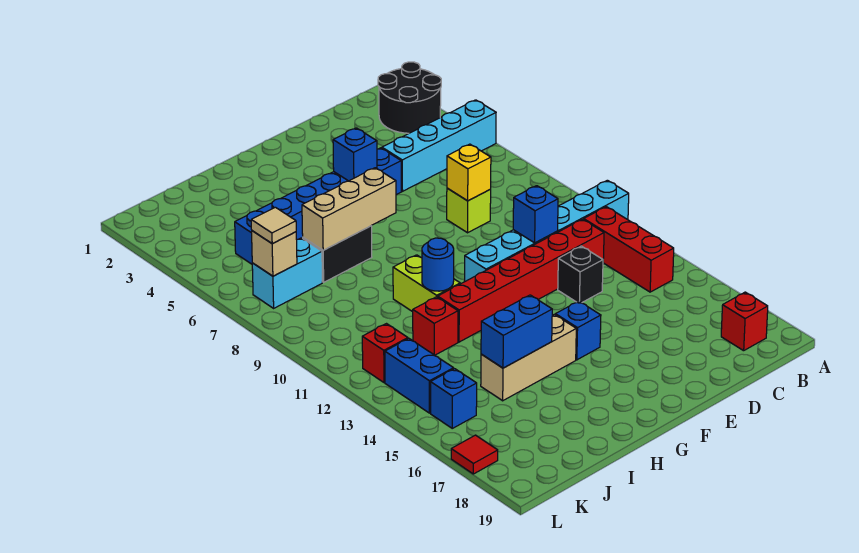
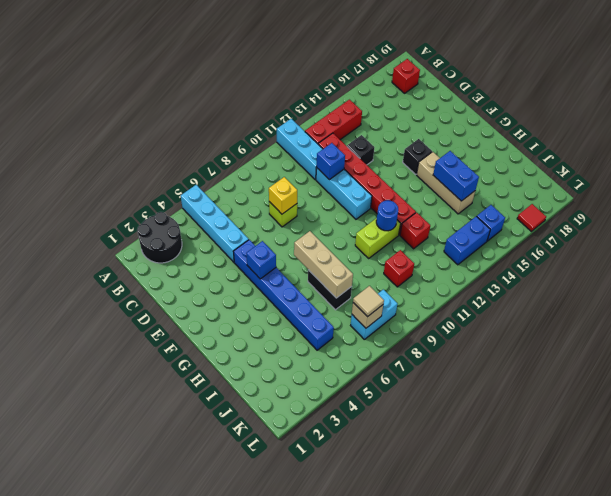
blue 1x1 brick [555,301,601,360] -> black 1x1 brick [403,139,432,175]
cyan 1x2 brick [252,238,322,308] -> cyan 1x2 brick turned to [351,289,397,339]
red 1x1 brick [362,324,408,383] -> red 1x1 brick moved to [384,250,414,287]

